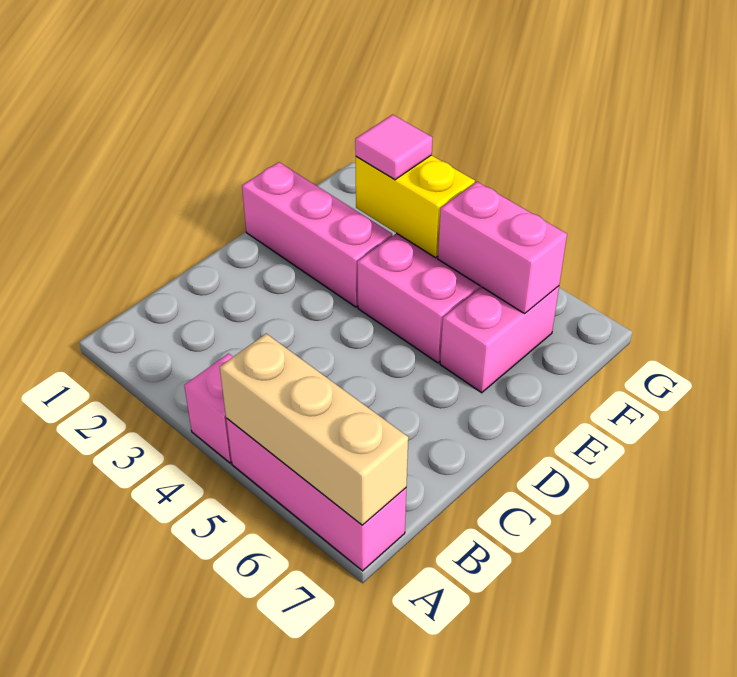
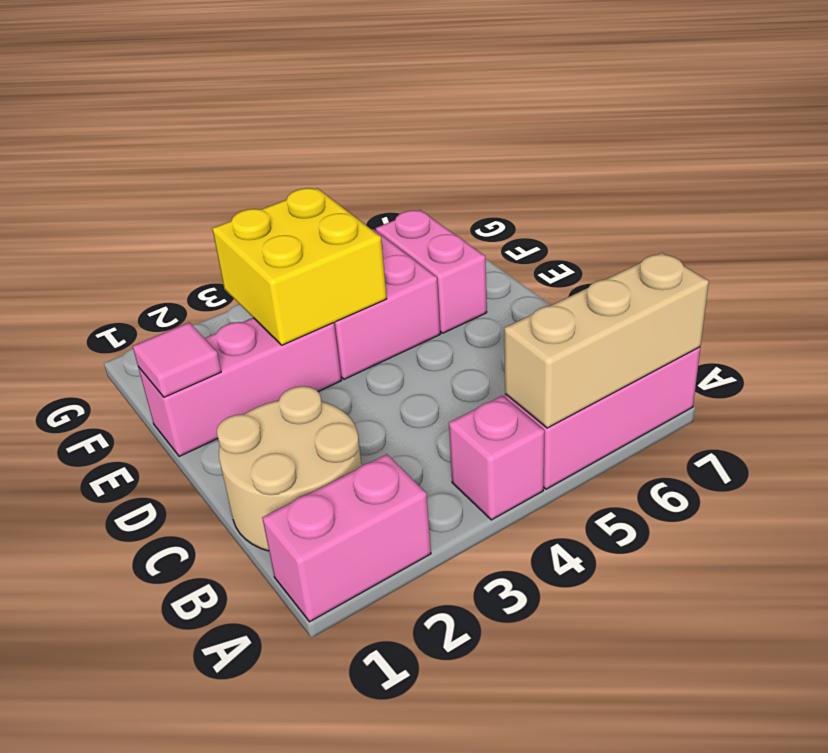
none -> tan 2x2 round brick [217,386,362,551]
yellow 1x2 brick [356,155,475,258] -> yellow 2x2 brick [212,188,387,345]
pink 1x1 tile [355,115,432,180] -> pink 1x1 tile moved to [133,323,221,397]
pink 1x2 brick [438,182,567,314] -> pink 1x2 brick moved to [262,454,431,622]

